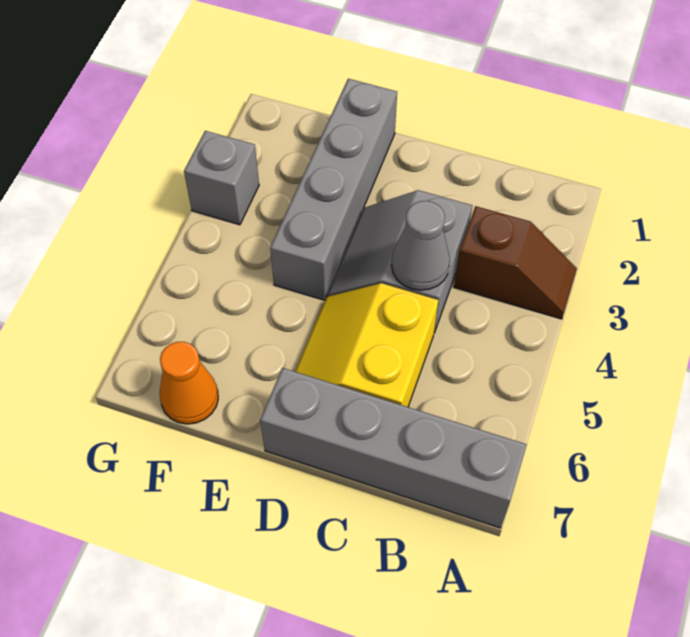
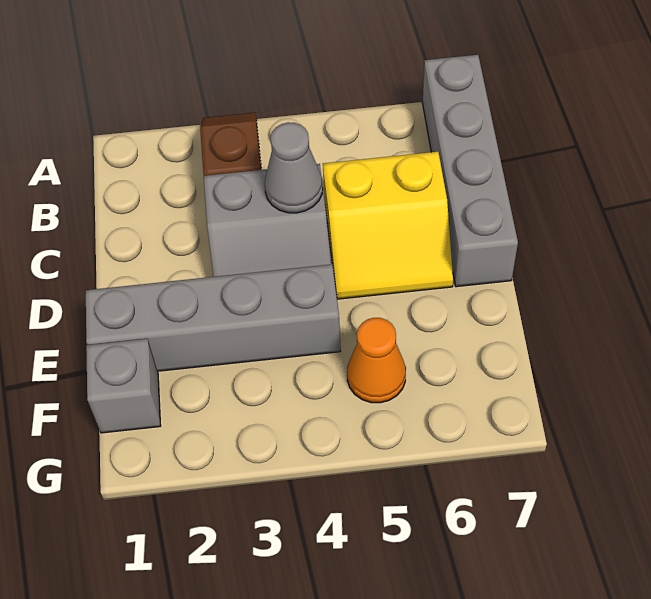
orange 1x1 cone [160,342,218,424] -> orange 1x1 cone moved to [347,318,406,403]
grey 1x1 brick [184,131,259,225] -> grey 1x1 brick moved to [86,339,161,433]

